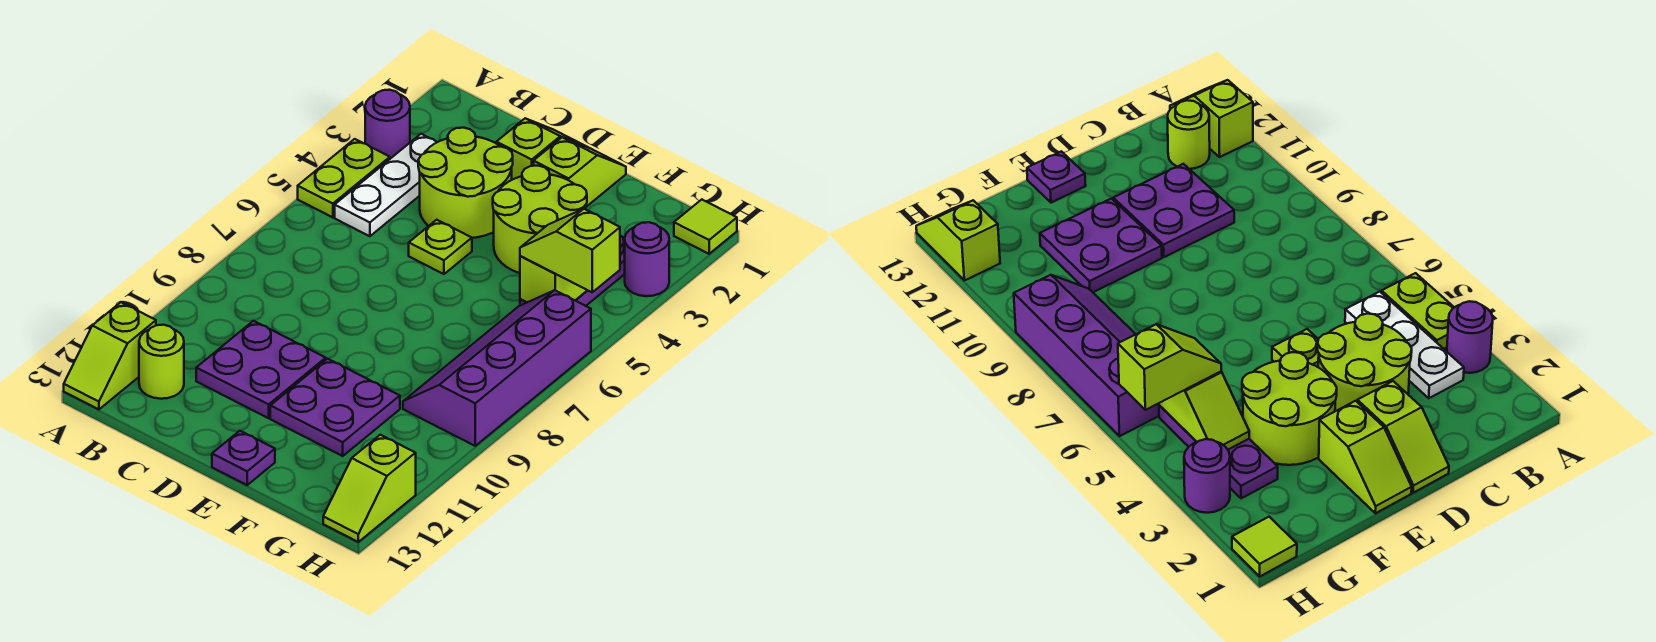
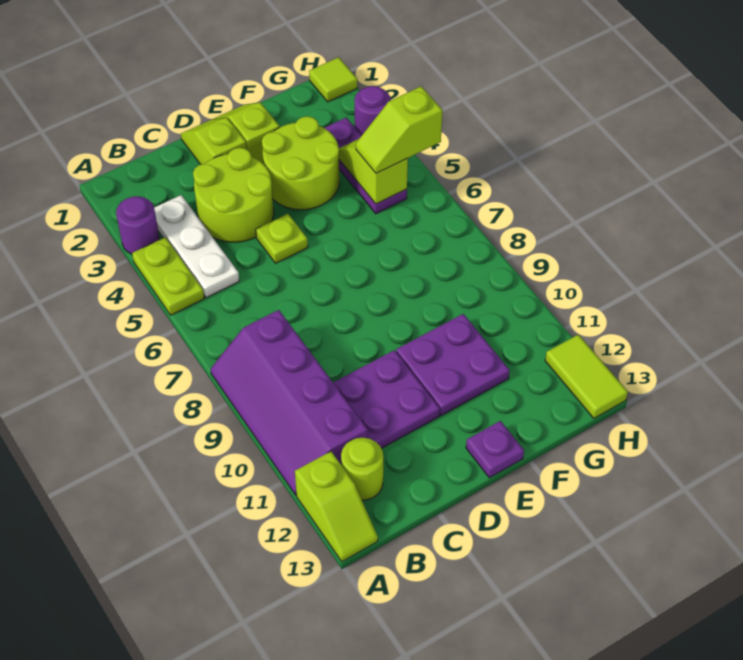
purple 2x4 slope [403,290,591,446] -> purple 2x4 slope moved to [211,310,368,495]
lime 1x2 slope [323,435,416,542] -> lime 1x2 tile [545,335,628,418]

